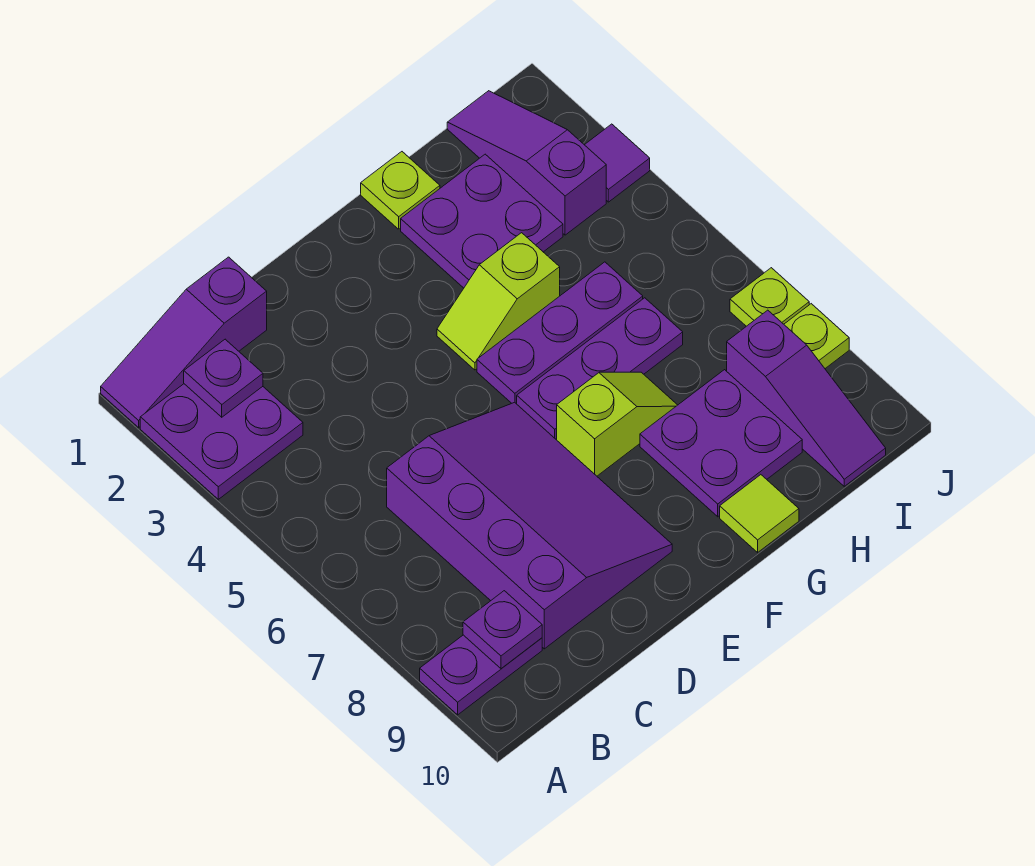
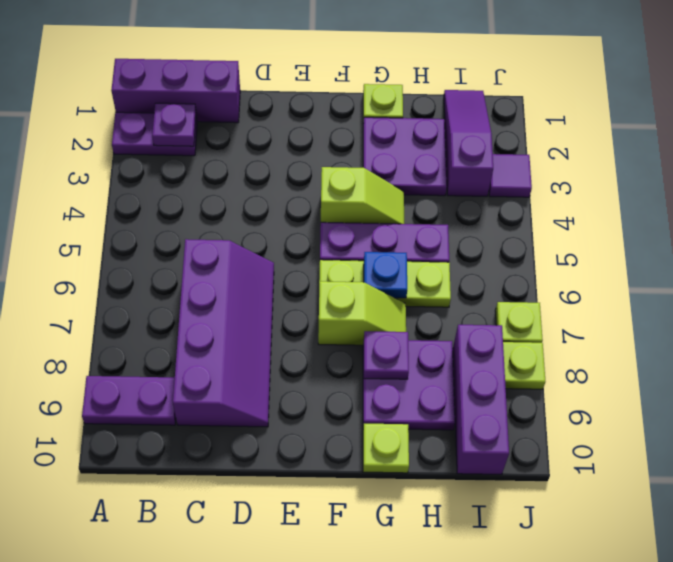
purple 1x3 slope [101,257,267,428] -> purple 1x3 brick [111,59,240,123]
purple 2x2 plate [140,384,303,499] -> purple 1x2 plate [112,112,197,156]
purple 1x1 plate [463,591,542,669] -> purple 1x1 plate moved to [364,331,409,379]
purple 3x4 slope [387,402,672,649] -> purple 2x4 slope [173,239,274,427]
lime 1x2 slope [437,233,560,370] -> lime 1x2 slope turned to [321,167,404,224]
purple 1x3 plate [517,298,683,440] -> lime 1x3 plate [319,260,451,307]
none -> blue 1x1 plate [364,252,407,298]
lime 1x1 tile [720,475,799,552] -> lime 1x1 plate [363,424,409,473]
purple 1x3 slope [727,310,886,486] -> purple 1x3 brick [453,325,509,474]

